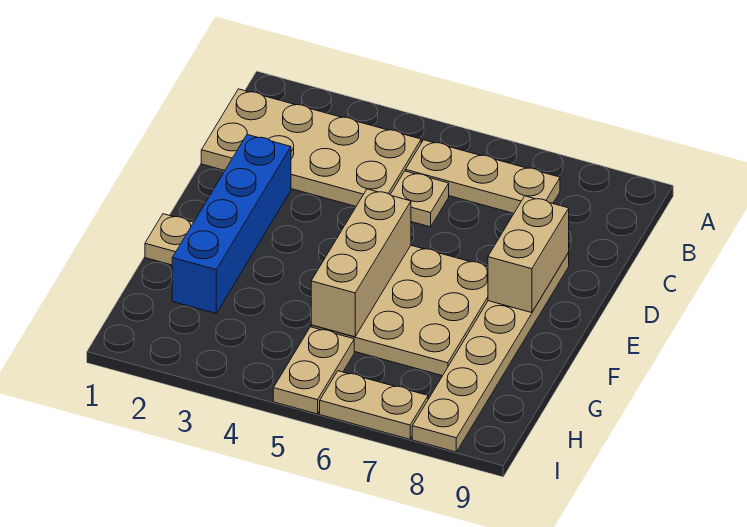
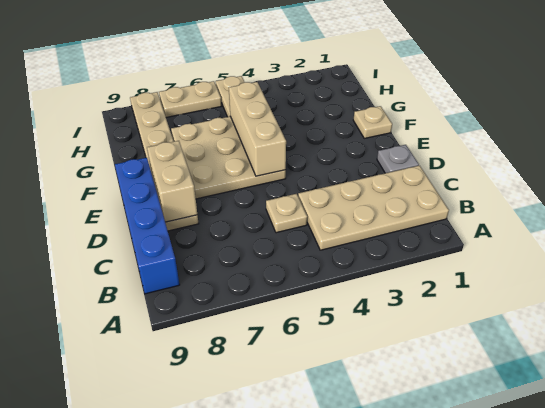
tan 1x3 plate [406,140,560,213] -> none
none -> grey 1x1 plate [377,145,419,173]
blue 1x4 brick [172,135,291,313] -> blue 1x4 brick moved to [115,158,180,294]

